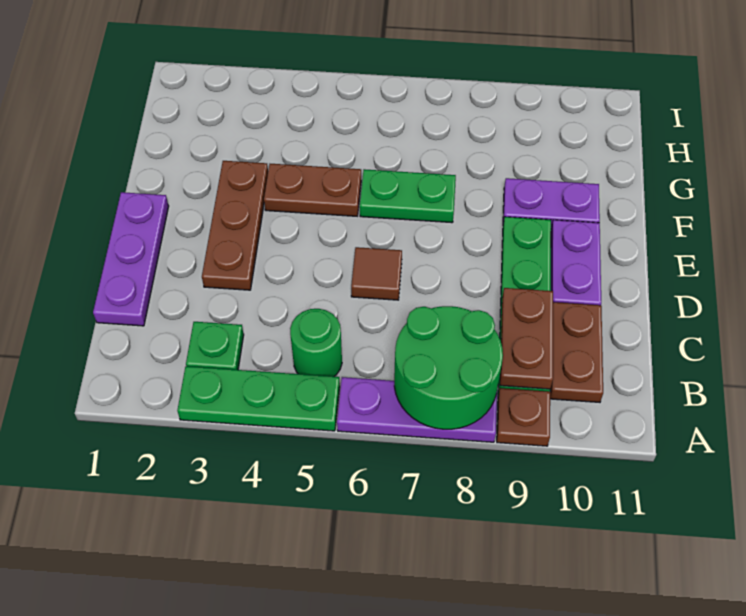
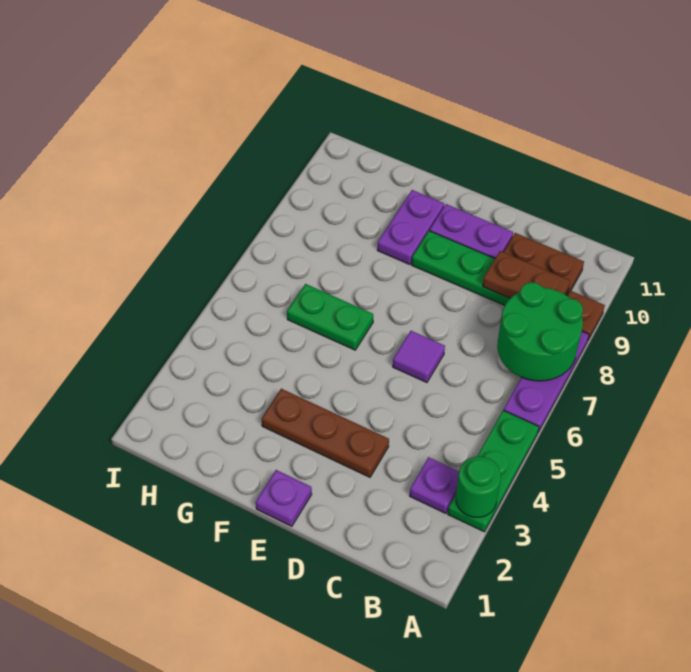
green 1x1 plate [186,322,244,370] -> purple 1x1 plate [410,457,459,513]
green 1x1 round brick [290,309,342,377] -> green 1x1 round brick moved to [456,456,501,517]
purple 1x3 plate [93,192,169,326] -> purple 1x1 plate [256,470,312,526]
brown 1x1 tile [351,247,402,300] -> purple 1x1 tile [393,331,445,383]
brown 1x2 plate [264,164,361,216] -> none
green 1x2 plate [360,169,456,223] -> green 1x2 plate turned to [287,284,373,350]

